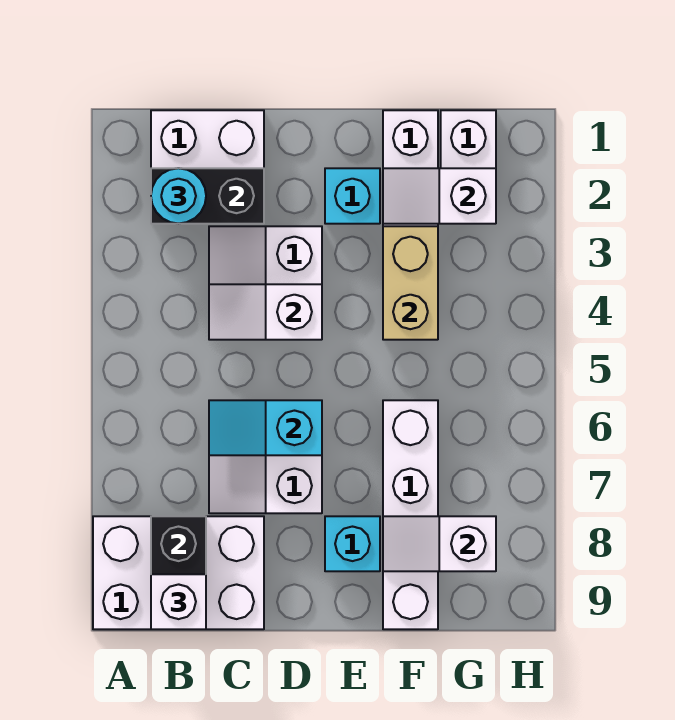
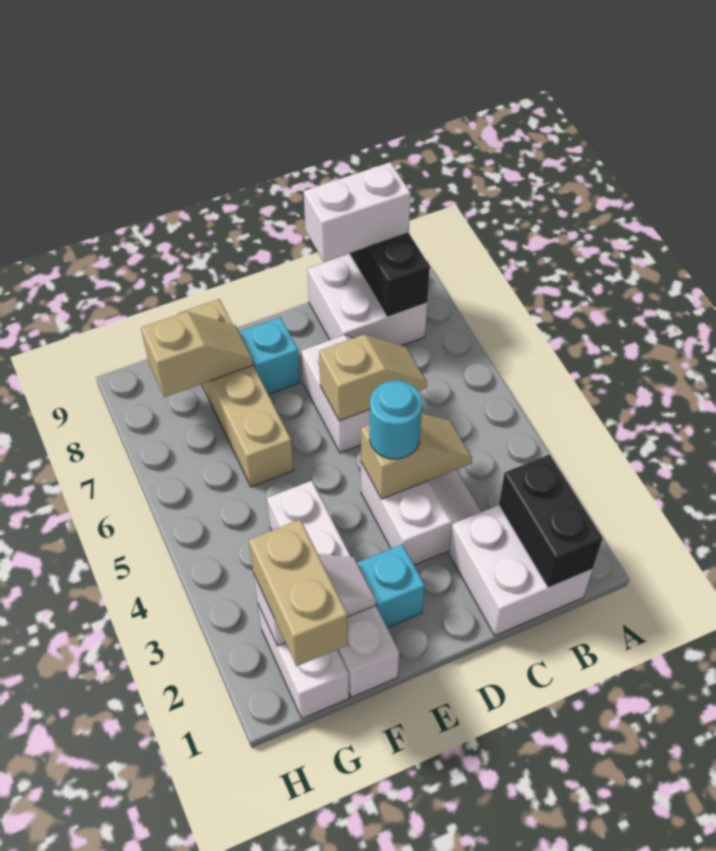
white 2x3 brick [93,516,264,629] -> white 2x2 brick [307,254,427,346]
black 1x2 brick [151,168,264,224] -> black 1x2 brick turned to [499,455,603,588]
cyan 1x1 round brick [151,168,206,224] -> cyan 1x1 round brick moved to [369,381,422,459]
white 1x1 brick [151,574,206,629] -> white 1x2 brick [304,162,411,262]
white 1x2 slope [209,284,322,340] -> tan 1x2 slope [361,414,472,499]
cyan 1x2 slope [209,400,322,455] -> tan 1x2 slope [319,335,427,421]
tan 1x2 brick [383,226,438,340] -> tan 1x2 brick moved to [249,519,348,666]
white 1x4 brick [383,400,438,629] -> tan 1x4 brick [178,299,294,487]
white 1x2 slope [383,516,496,571] -> tan 1x2 slope [141,312,253,397]

